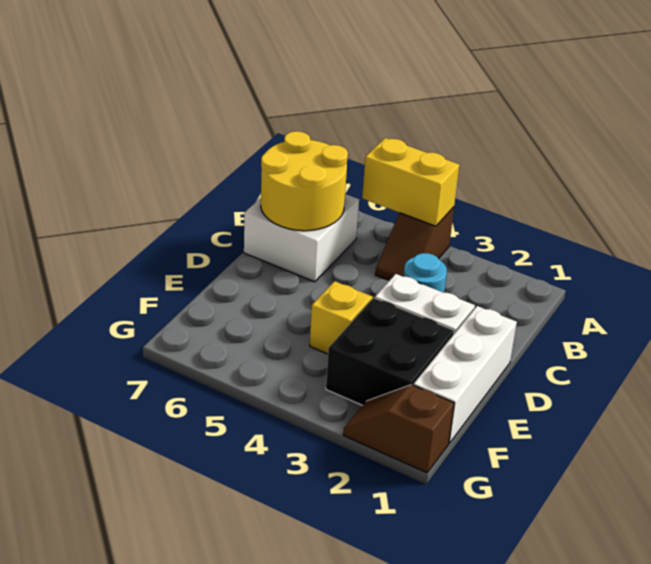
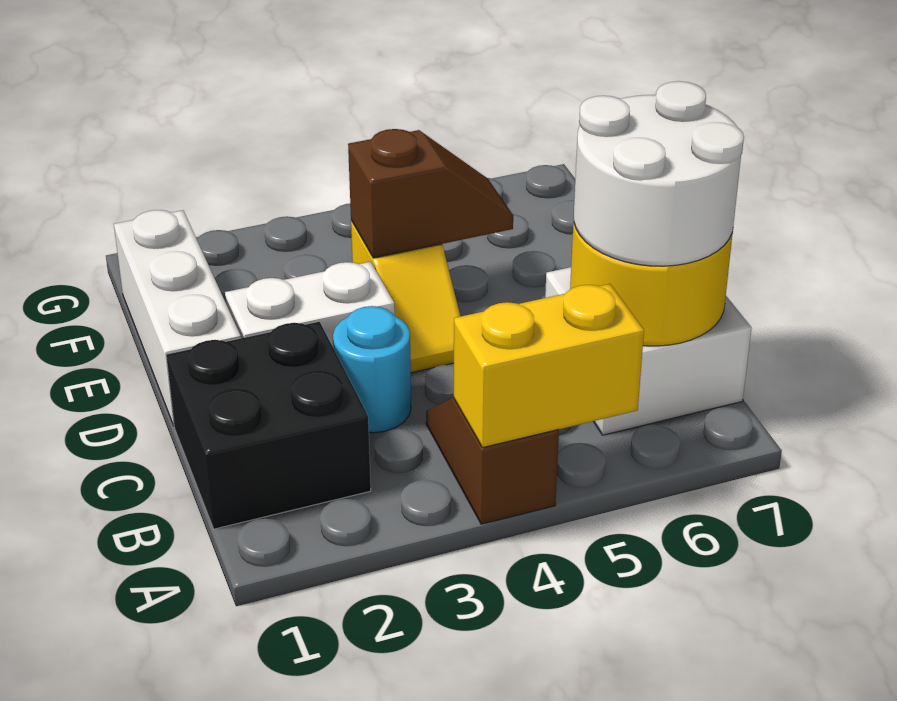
none -> white 2x2 round brick [574,81,744,266]
black 2x2 brick [326,298,454,405] -> black 2x2 brick moved to [166,321,371,529]
brown 1x2 slope [343,385,454,473] -> brown 1x2 slope moved to [348,129,513,258]

